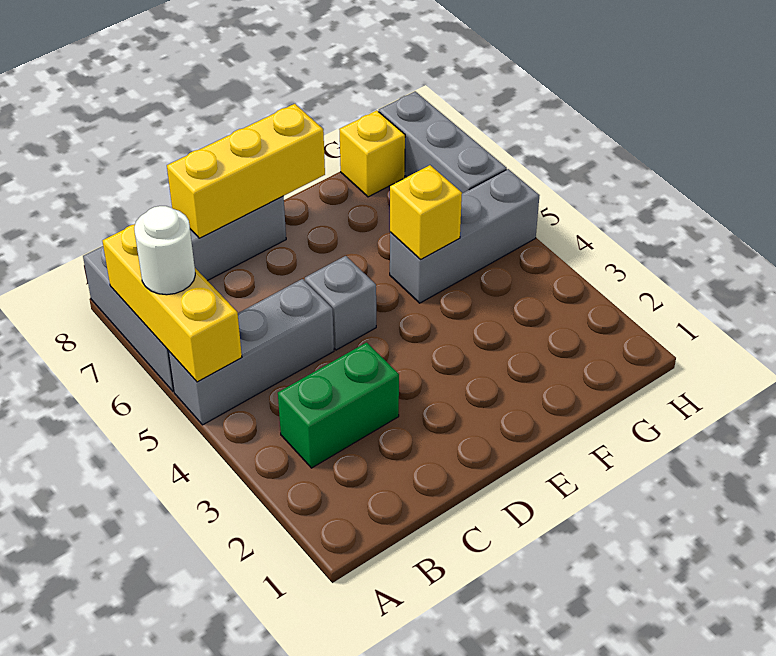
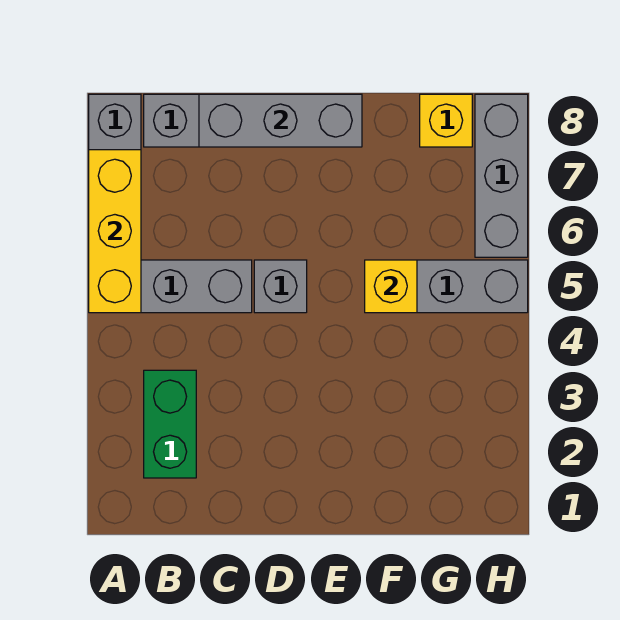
white 1x1 round brick [134,206,195,295] -> none
green 1x2 brick [278,342,399,468] -> green 1x2 brick turned to [144,370,196,478]
yellow 1x3 brick [167,104,325,238] -> grey 1x3 brick [199,94,362,147]

